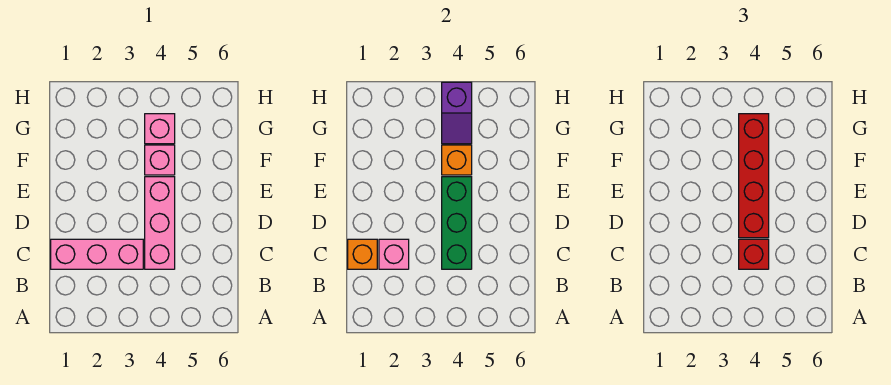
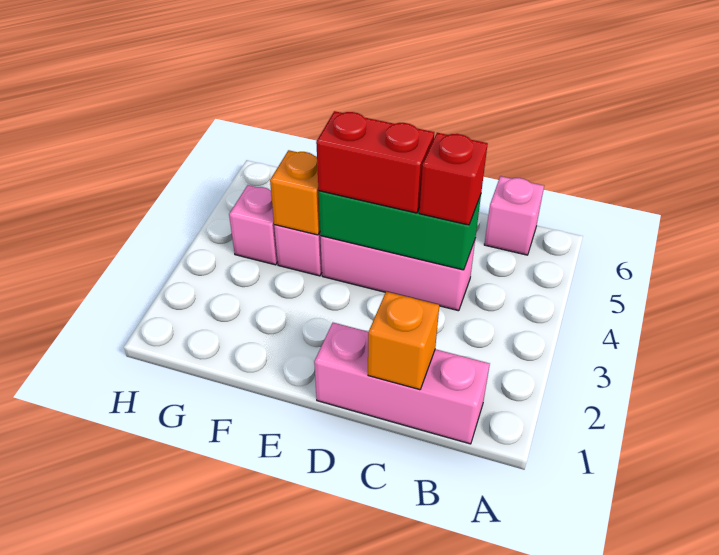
pink 1x3 brick [51,239,143,269] -> pink 1x3 brick turned to [314,323,490,444]
pink 1x1 brick [379,239,409,269] -> pink 1x1 brick moved to [484,176,544,255]
red 1x4 brick [739,114,769,238] -> red 1x2 brick [316,111,434,213]
purple 1x2 slope [442,82,472,144] -> none

